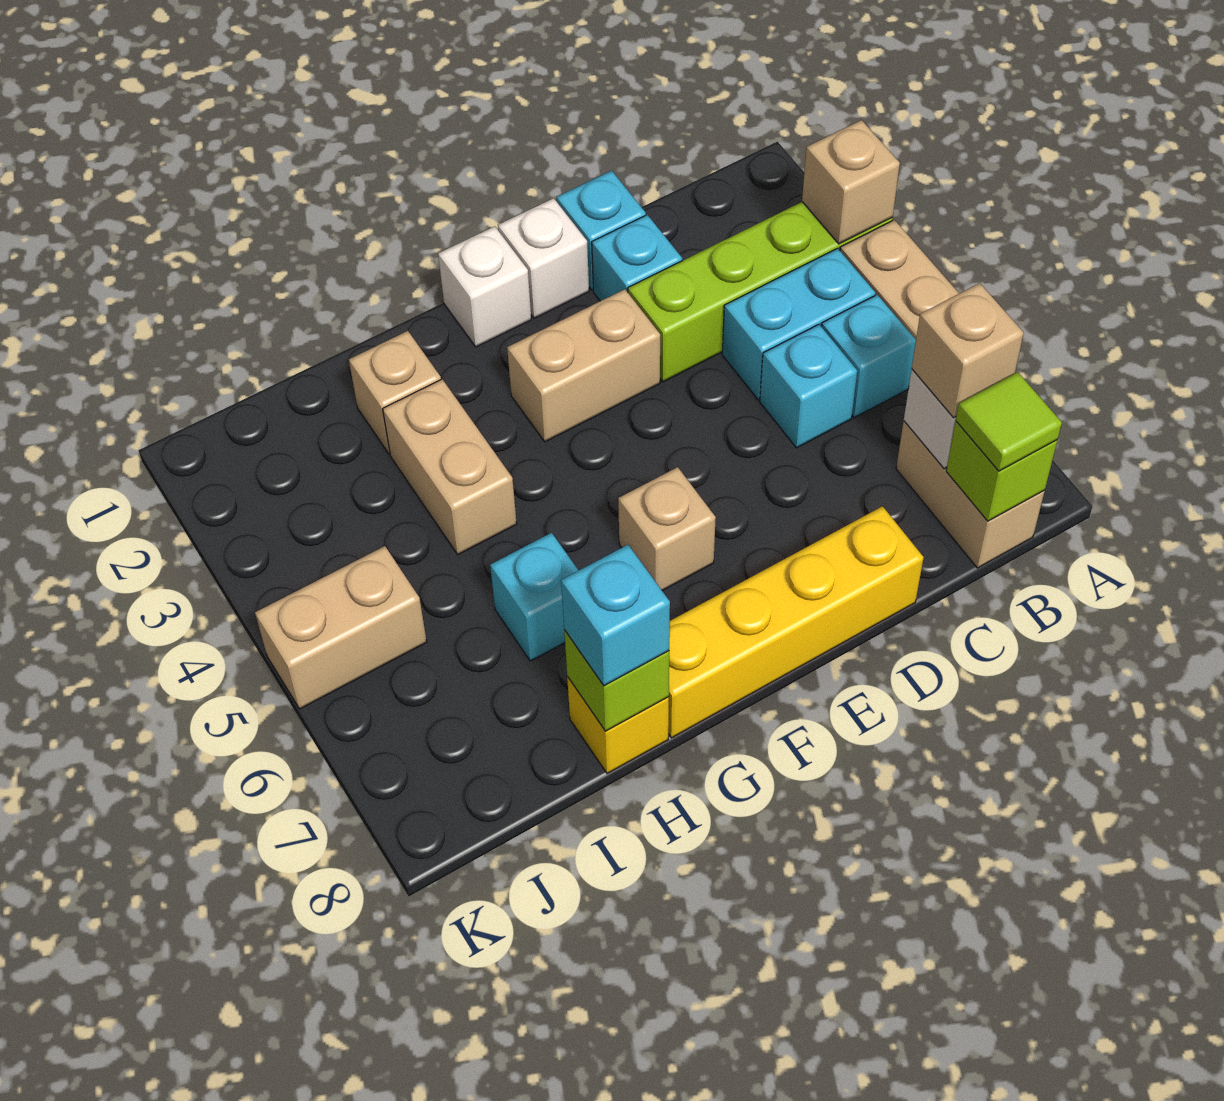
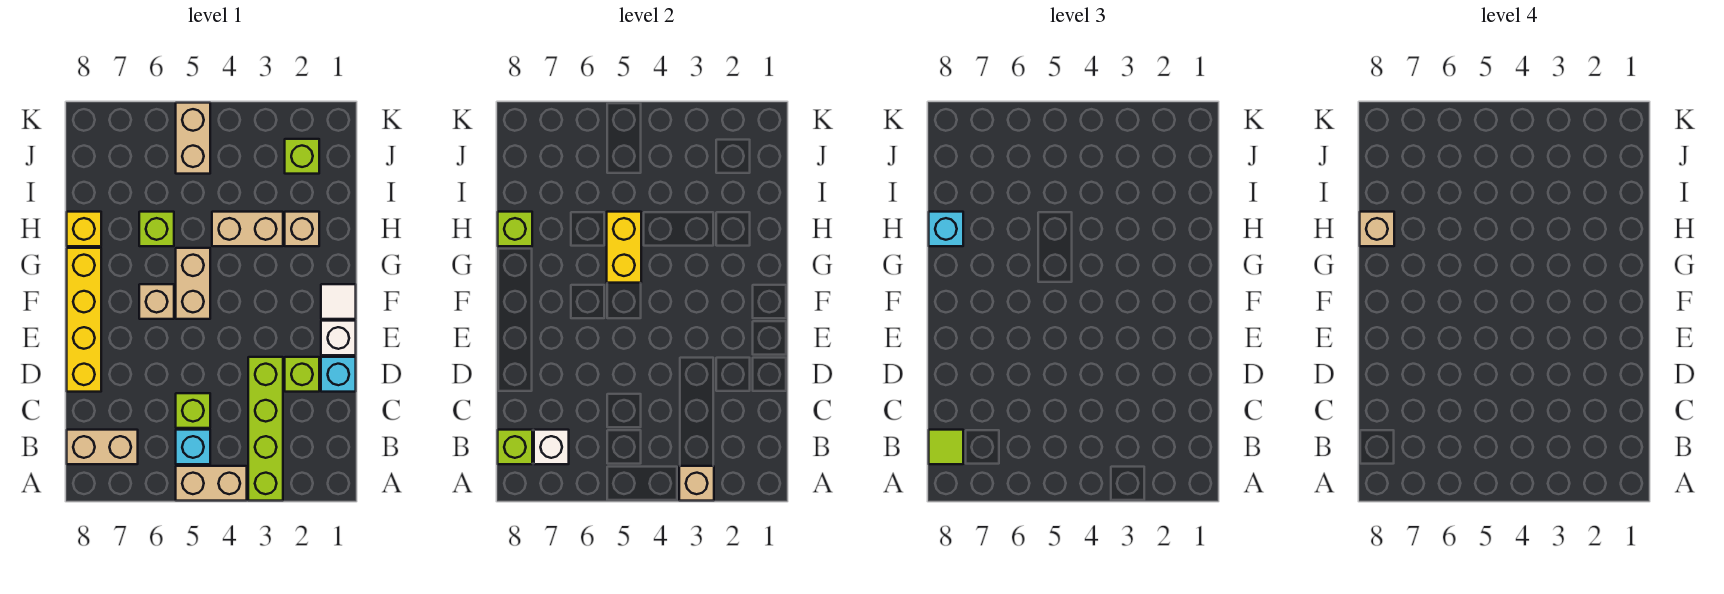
cyan 1x2 brick [722,248,875,400] -> none
tan 1x1 brick [912,283,1024,418] -> tan 1x1 brick moved to [1360,212,1394,246]
cyan 1x1 brick [760,325,857,448] -> lime 1x1 brick [176,393,210,428]
cyan 1x1 brick [592,215,682,301] -> lime 1x1 brick [285,357,319,392]
tan 1x2 brick [507,289,660,442] -> tan 1x2 brick moved to [176,248,210,319]
white 1x1 brick [438,226,531,347] -> white 1x1 tile [321,284,356,319]
none -> yellow 1x2 brick [607,212,641,283]
cyan 1x1 brick [490,533,578,661] -> lime 1x1 brick [139,212,174,246]
none -> lime 1x1 brick [285,139,319,174]

